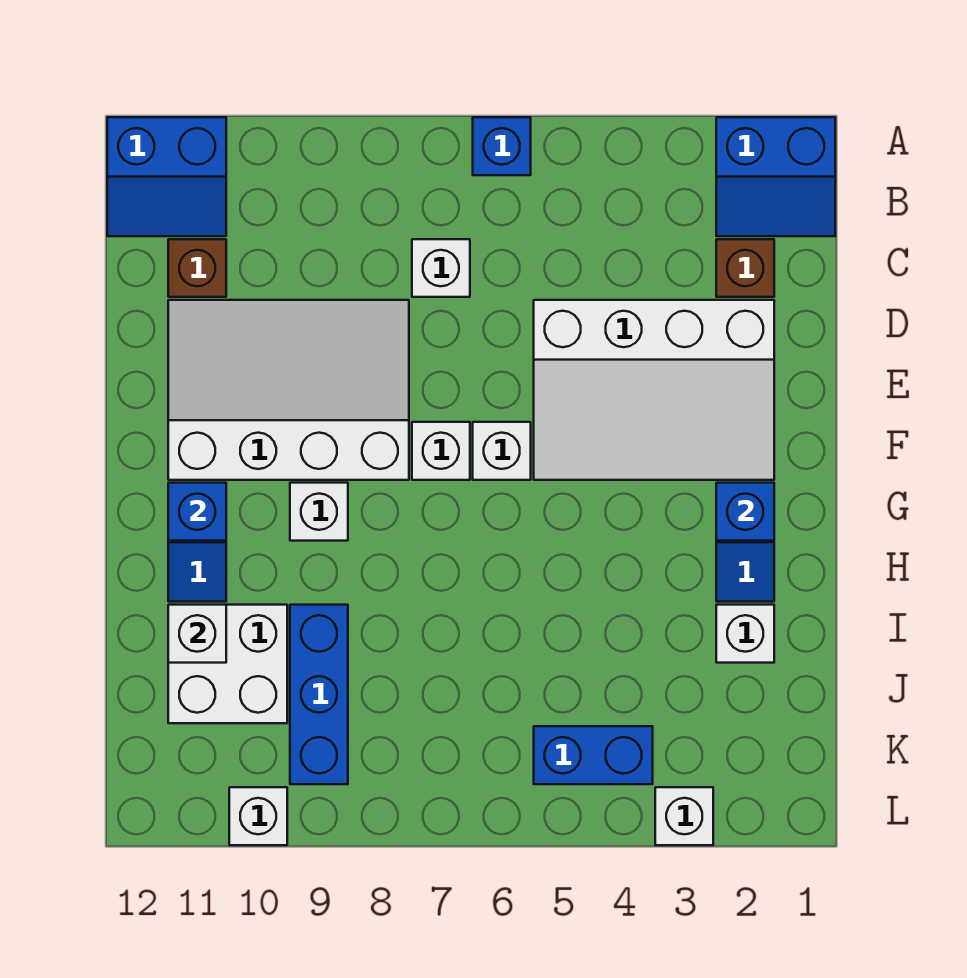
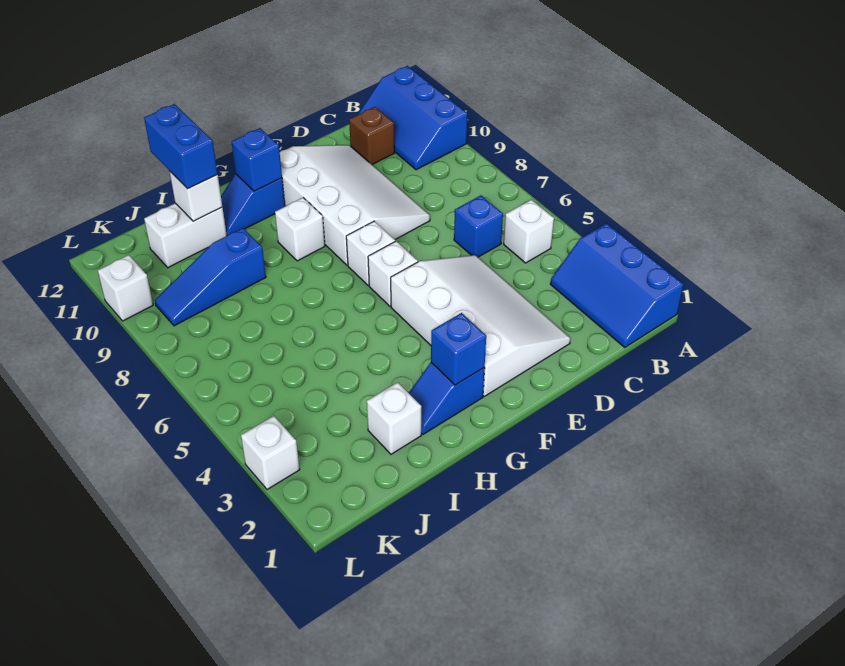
blue 2x2 slope [716,117,835,236] -> blue 2x3 slope [551,223,683,347]
blue 1x1 brick [473,117,531,175] -> blue 1x1 brick moved to [454,196,503,257]
blue 2x2 slope [107,117,226,236] -> blue 2x3 slope [358,66,467,170]
brown 1x1 brick [716,239,774,297] -> none
white 1x1 brick [412,239,470,297] -> white 1x1 brick moved to [504,200,554,263]
white 3x4 slope [534,300,774,480] -> white 3x4 slope turned to [391,255,570,396]
blue 1x3 brick [290,605,348,784] -> blue 1x3 slope [155,228,266,326]
white 2x2 brick [168,605,287,723] -> white 1x2 brick [144,203,227,268]
blue 1x2 brick [534,726,653,784] -> blue 1x2 brick moved to [144,104,218,189]

